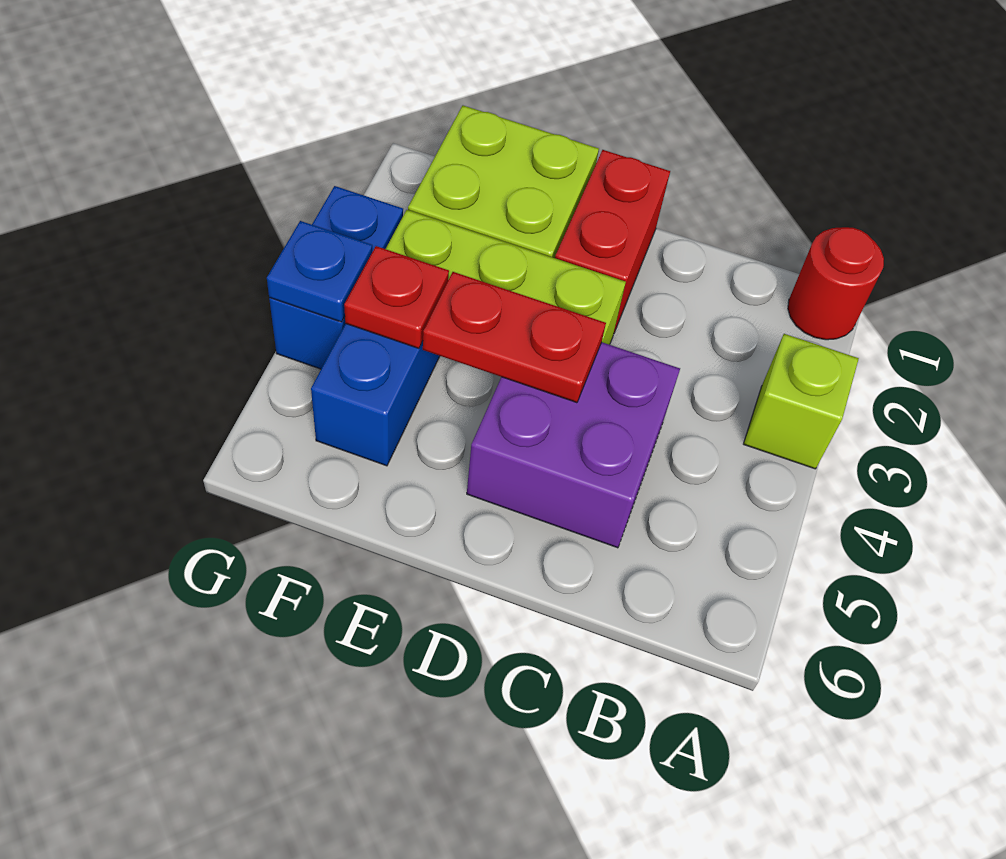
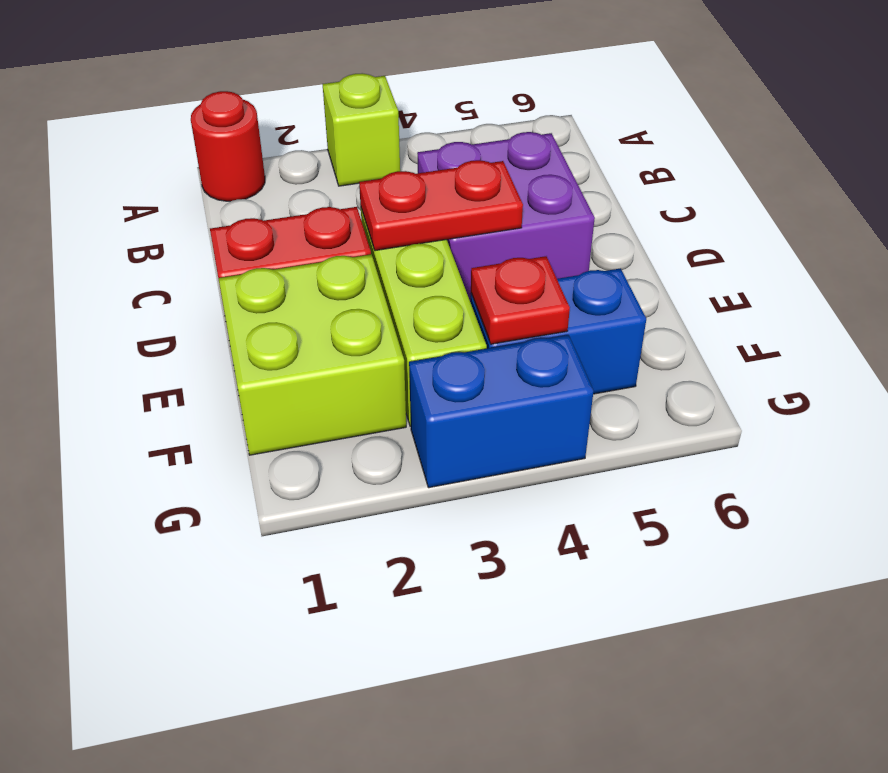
red 1x2 plate [423,272,606,403] -> red 1x2 plate turned to [359,160,523,251]
blue 1x1 plate [267,221,372,322] -> none

